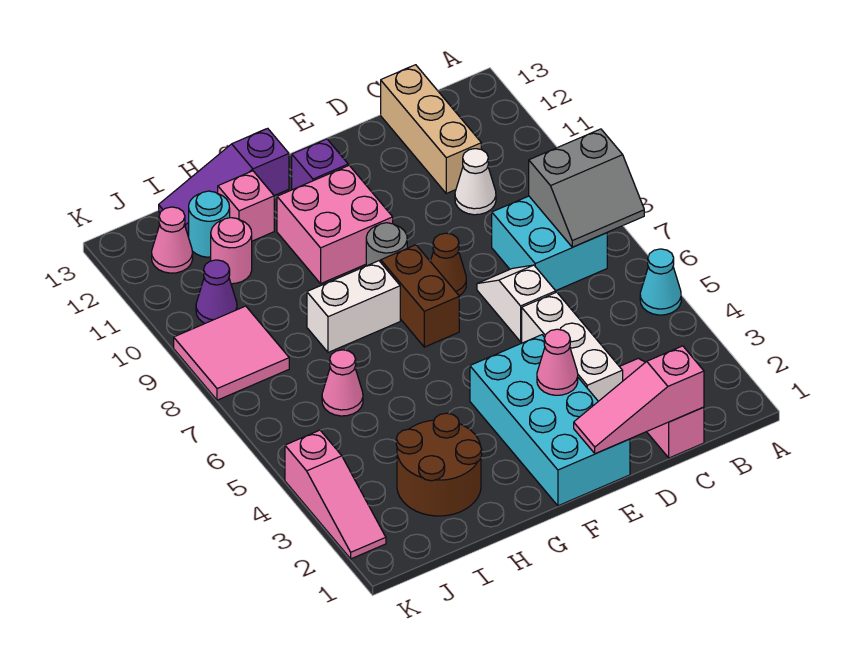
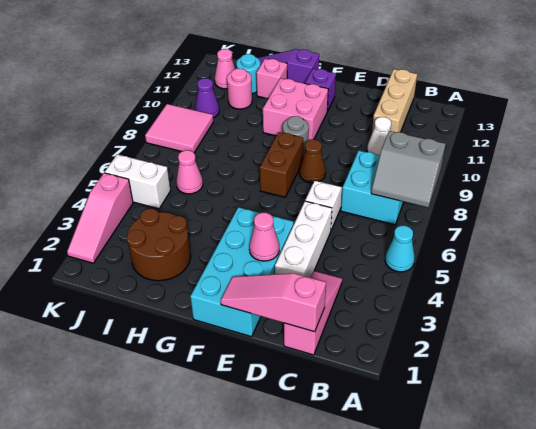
white 1x2 brick [307,261,400,352] -> white 1x2 brick moved to [105,154,171,209]

